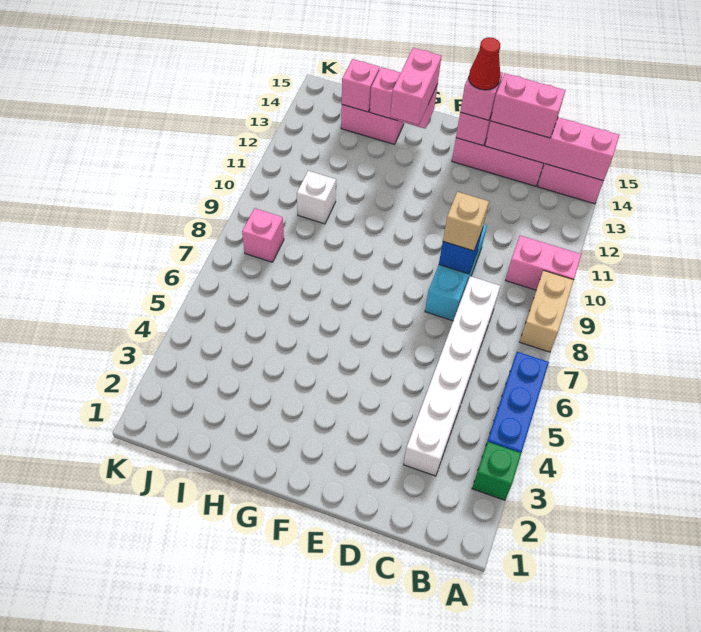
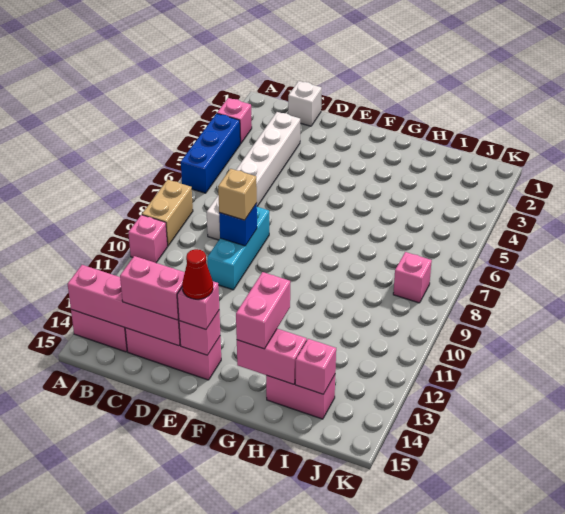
green 1x1 brick [472,442,521,500] -> pink 1x1 brick [217,98,252,144]
pink 1x2 brick [506,235,582,290] -> pink 1x1 brick [128,215,167,263]
white 1x1 brick [297,171,336,224] -> white 1x1 brick moved to [288,81,322,126]

